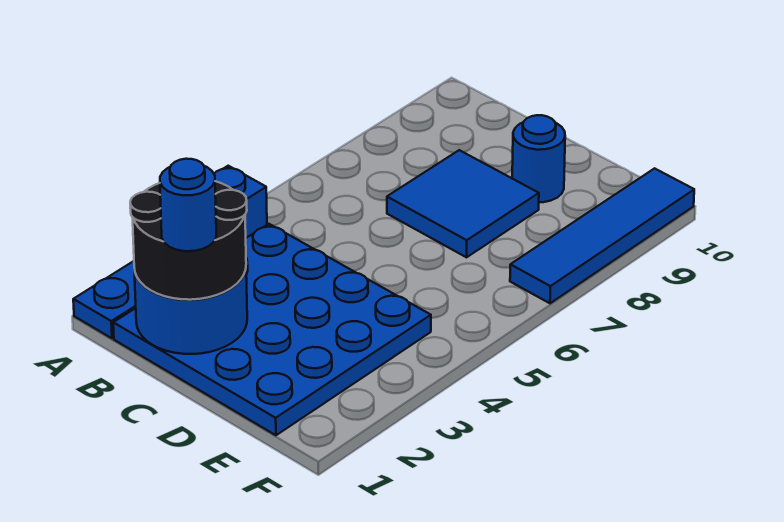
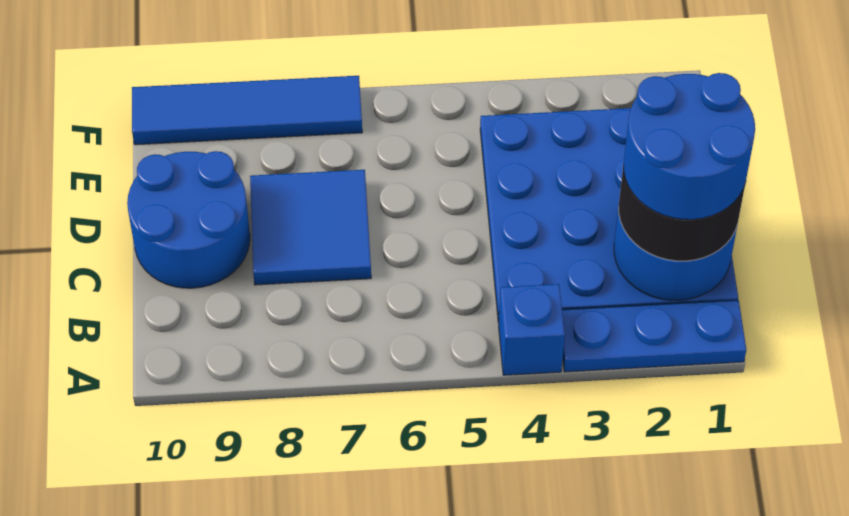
blue 1x1 round brick [160,159,216,251] -> blue 2x2 round brick [624,73,755,220]
blue 1x1 round brick [512,115,565,202] -> blue 2x2 round brick [127,151,250,288]

